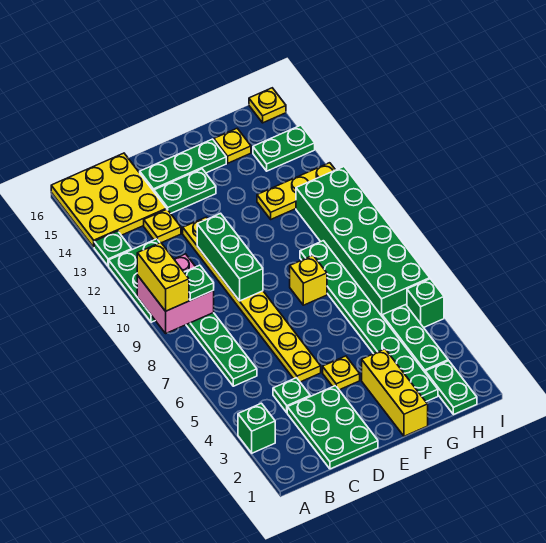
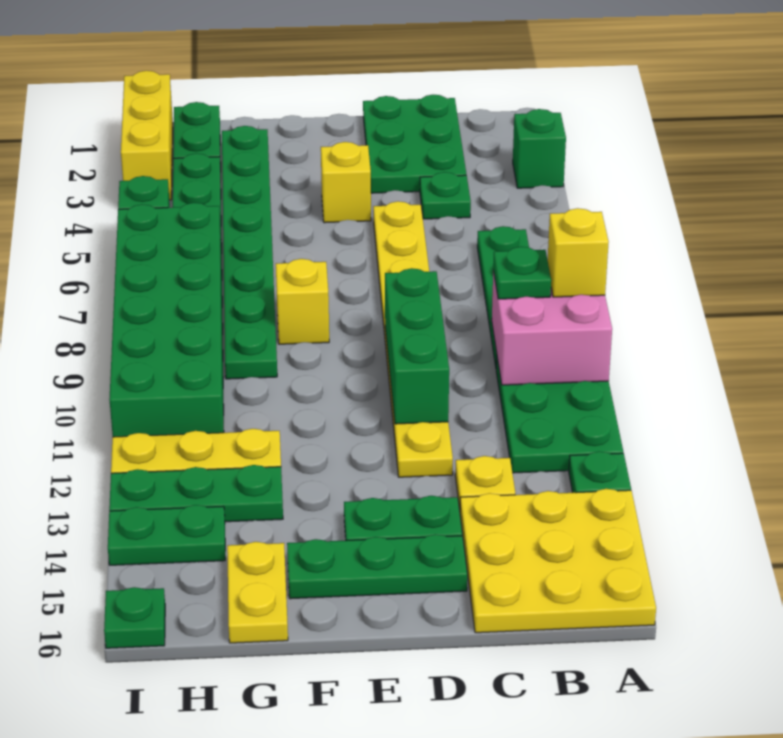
yellow 1x2 brick [137,243,189,311] -> yellow 1x1 brick [548,208,609,297]
yellow 1x1 plate [323,356,360,390] -> yellow 1x1 brick [321,142,371,223]
yellow 1x3 brick [362,349,428,436] -> yellow 1x3 brick moved to [121,71,173,200]
none -> green 1x3 plate [109,465,283,522]
yellow 1x1 plate [214,128,251,163] -> yellow 1x2 plate [227,542,288,643]
yellow 1x1 plate [249,88,286,123] -> green 1x1 plate [104,587,165,648]

